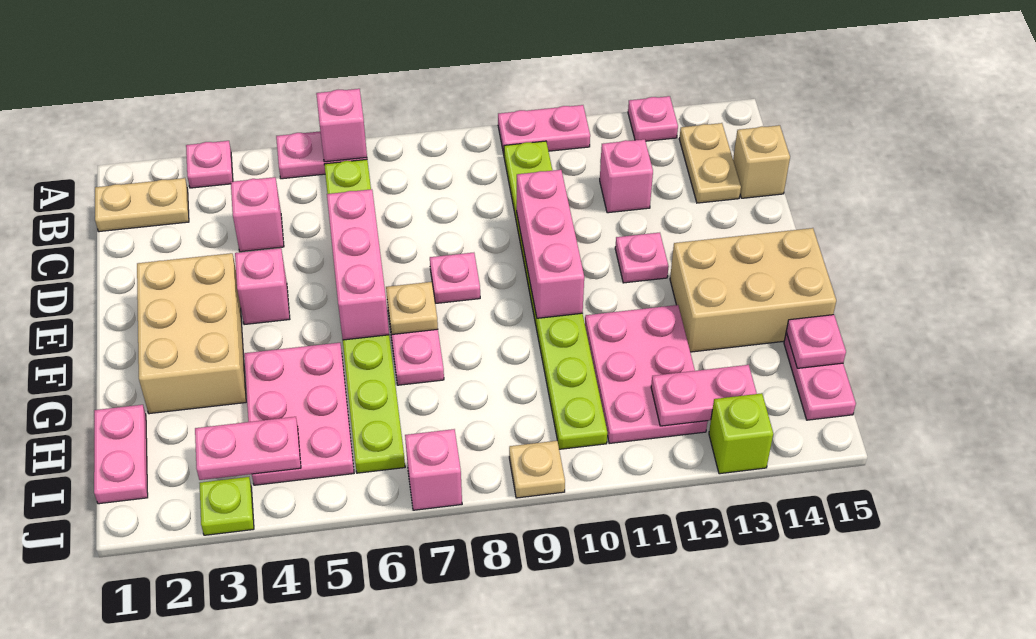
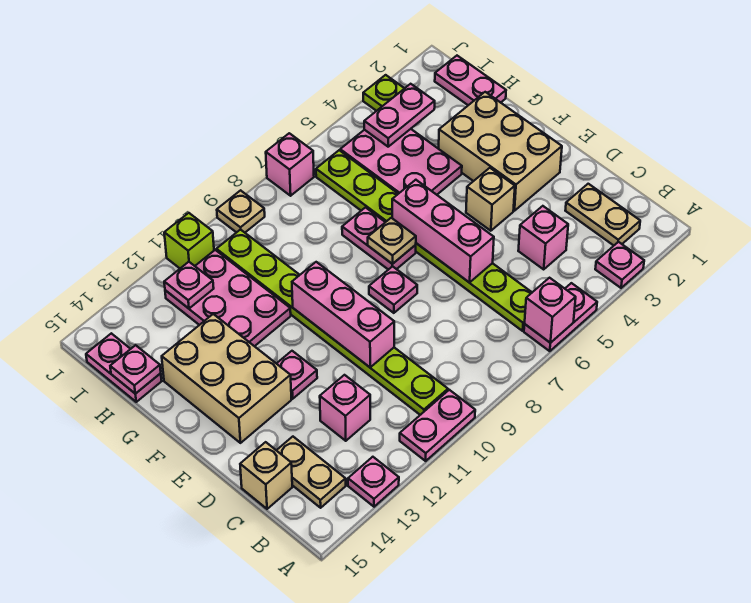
tan 1x2 plate [95,178,189,232] -> tan 1x2 plate turned to [565,184,640,245]
pink 1x1 brick [235,248,290,325] -> tan 1x1 brick [466,168,515,231]
tan 2x3 brick [670,228,836,352] -> tan 2x3 brick turned to [162,314,291,443]
pink 1x2 plate [651,365,757,426] -> pink 1x1 plate [164,262,214,308]
lime 1x1 brick [709,393,773,474] -> lime 1x1 brick moved to [164,213,214,268]

